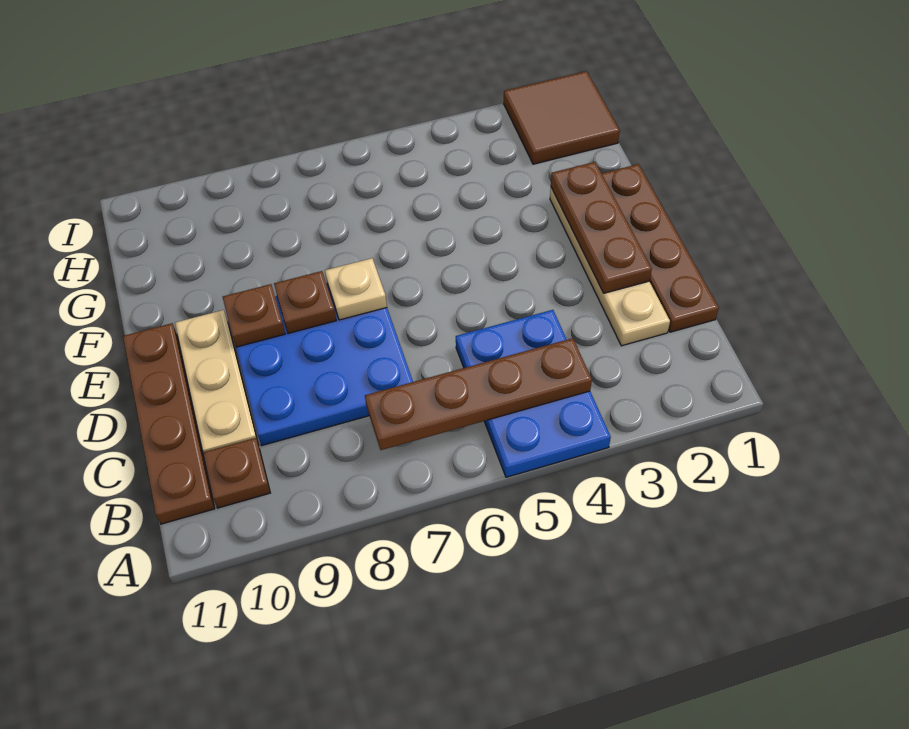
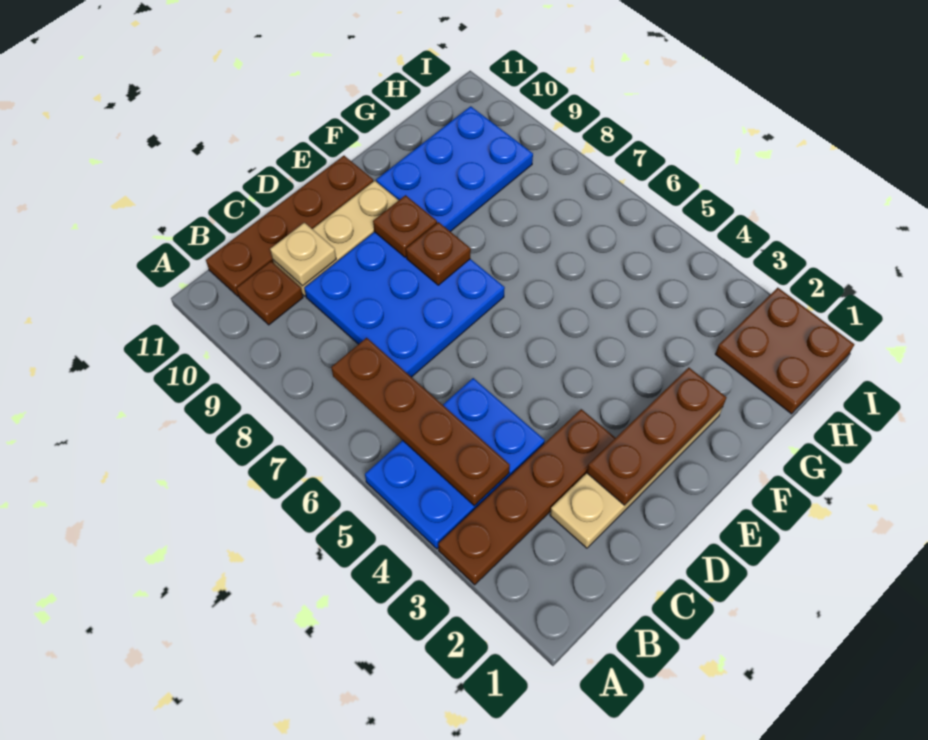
brown 1x4 plate [602,164,719,332] -> brown 1x4 plate moved to [438,409,615,585]
tan 1x1 plate [325,258,387,320] -> tan 1x1 plate moved to [270,223,336,286]
none -> blue 2x3 plate [376,106,533,232]
brown 2x2 tile [504,71,620,164] -> brown 2x2 plate [715,288,854,414]

